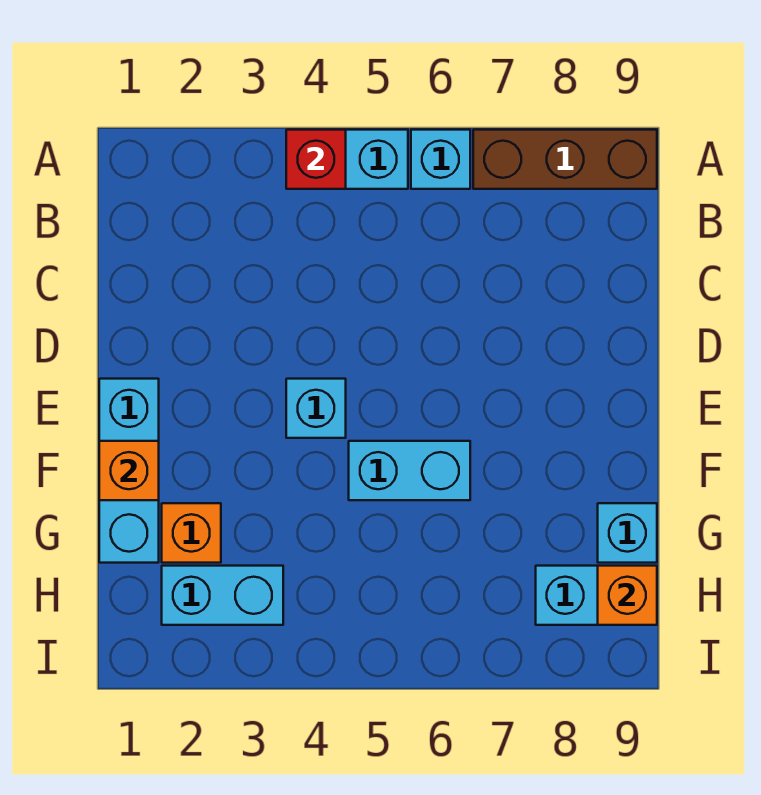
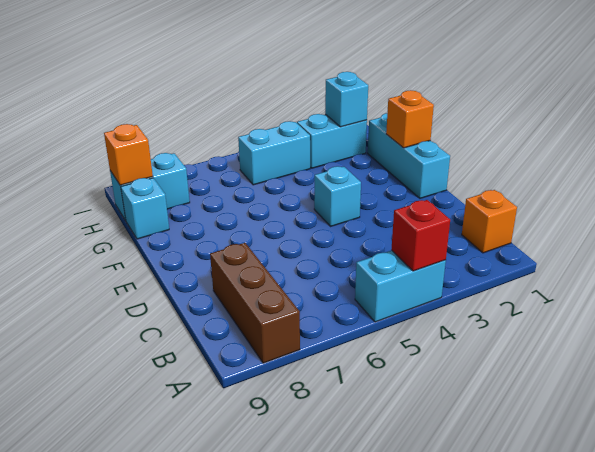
cyan 1x1 brick [411,130,470,189] -> cyan 1x1 brick moved to [325,72,368,127]
brown 1x3 brick [473,130,657,189] -> brown 1x3 brick turned to [210,243,300,363]
cyan 1x2 brick [349,441,470,500] -> cyan 1x2 brick moved to [238,121,310,185]
orange 1x1 brick [162,503,221,563] -> orange 1x1 brick moved to [462,190,517,253]

